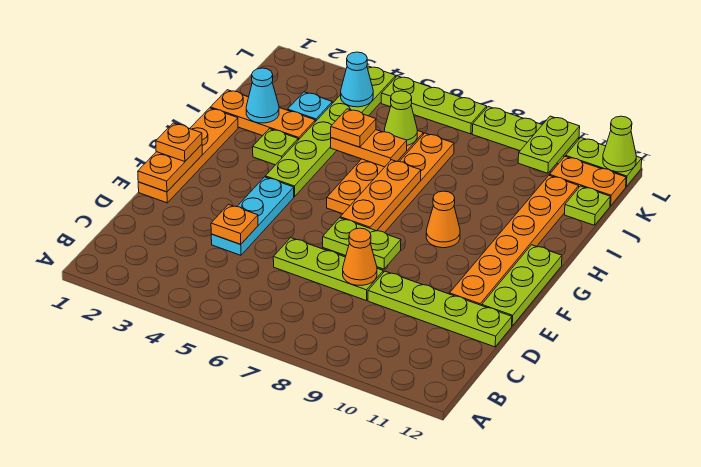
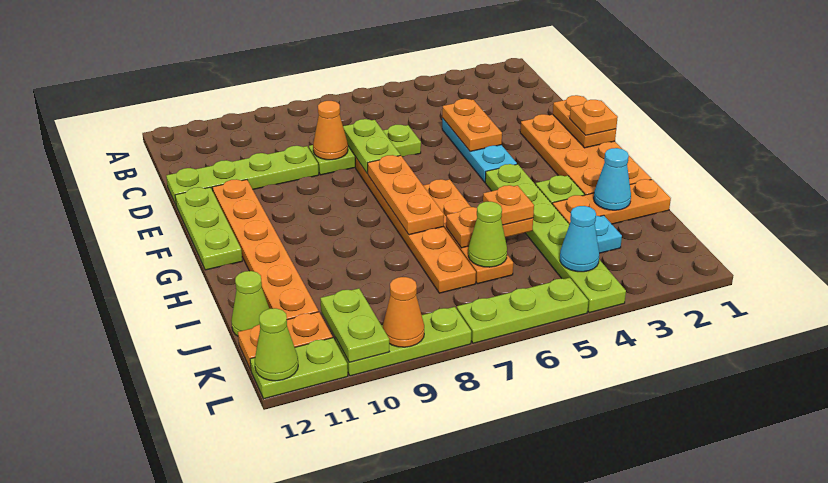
orange 1x1 plate [211,205,258,244] -> orange 1x2 plate [442,99,502,151]
orange 1x4 plate [138,108,238,203] -> orange 2x4 plate [520,114,651,195]
lime 1x2 plate [323,218,401,269] -> lime 1x2 plate turned to [343,119,400,174]
orange 1x1 cone [426,191,460,248] -> orange 1x1 cone moved to [383,277,424,347]
lime 1x1 plate [565,186,610,225] -> lime 1x1 cone [231,271,269,336]

